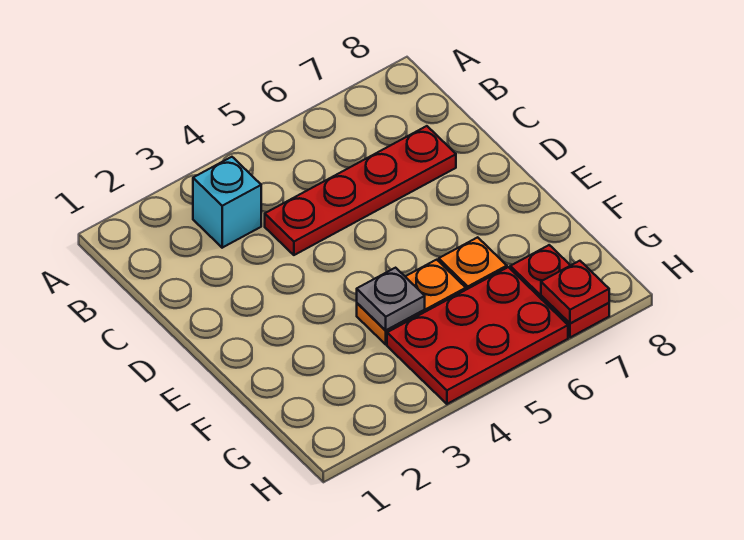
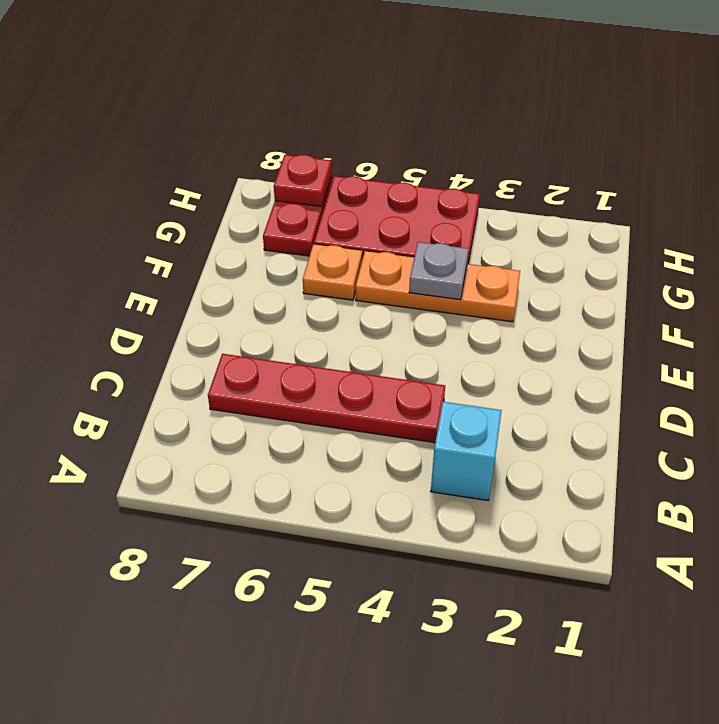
orange 1x2 plate [357,260,466,344] -> orange 1x3 plate [356,251,520,322]

